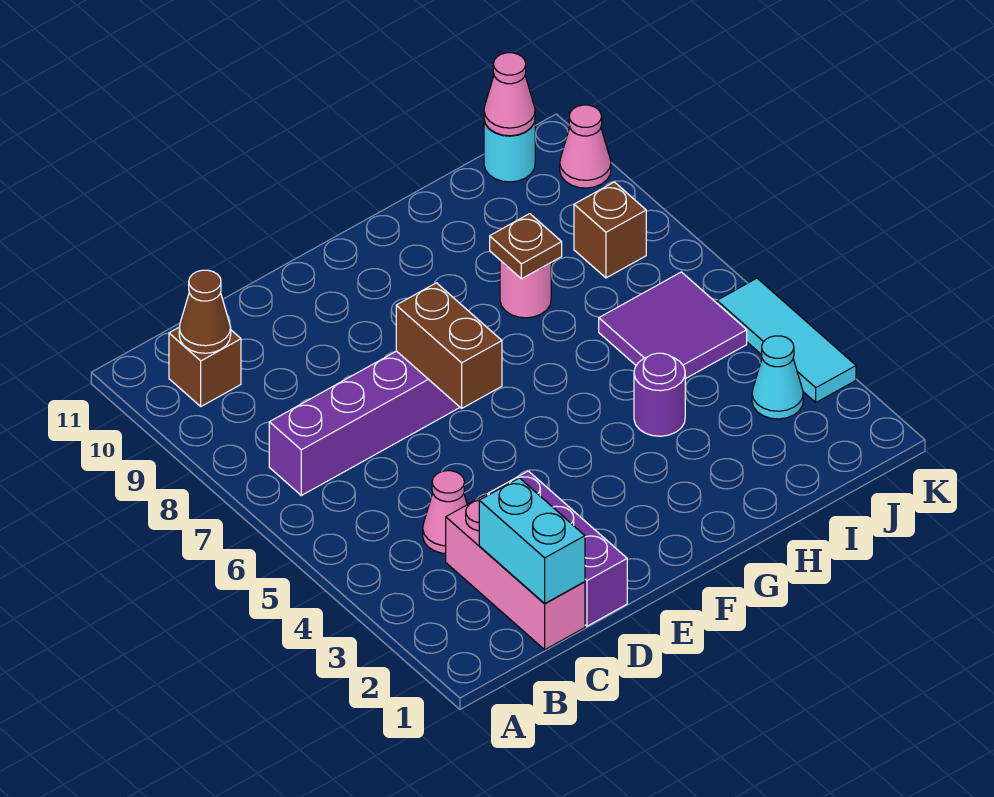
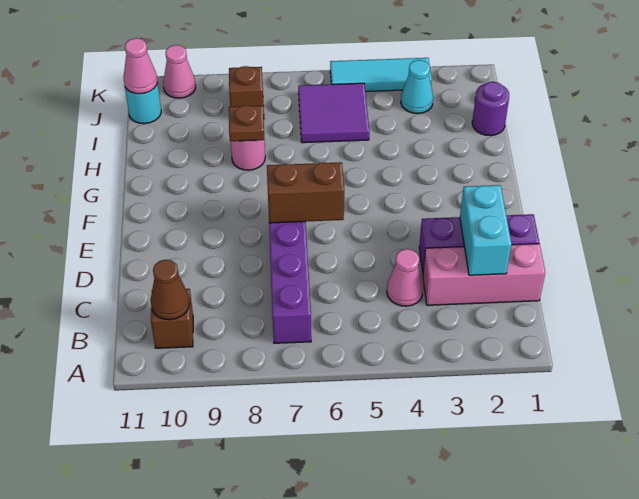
cyan 1x2 brick [479,478,585,604] -> cyan 1x2 brick turned to [460,185,512,275]
purple 1x1 round brick [634,353,685,436] -> purple 1x1 round brick moved to [472,82,509,136]

